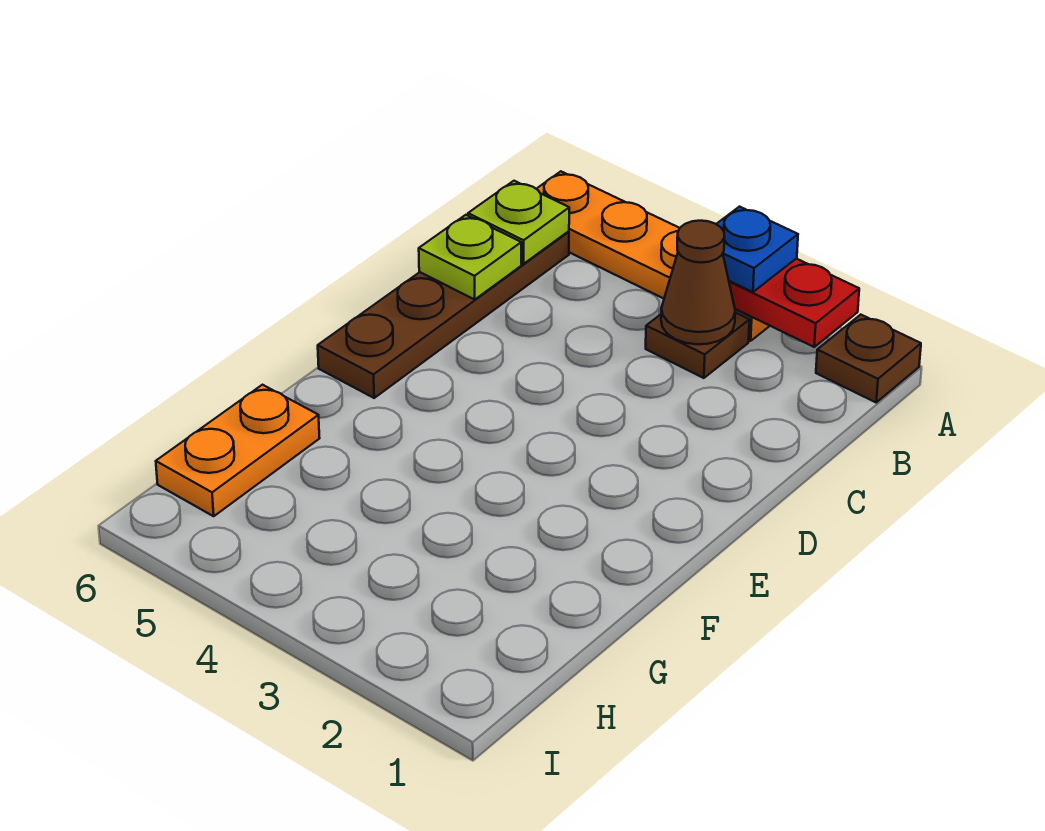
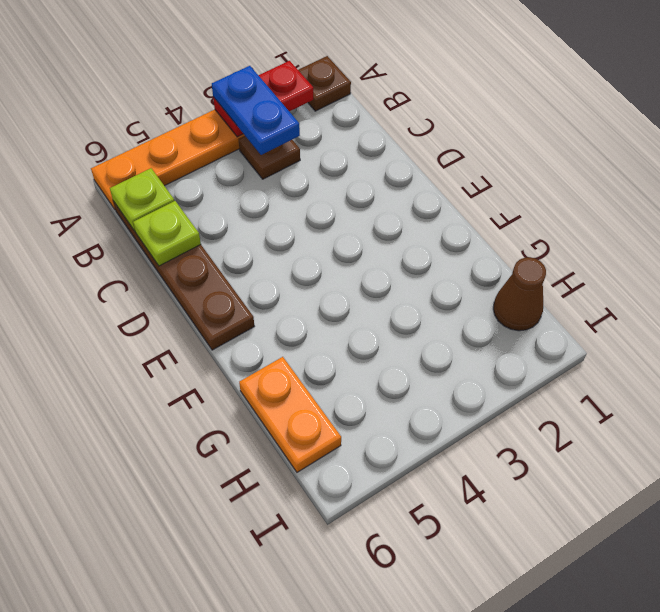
blue 1x1 plate [717,207,798,292] -> blue 1x2 plate [212,66,300,155]
brown 1x1 cone [661,221,735,344] -> brown 1x1 cone moved to [493,257,546,331]

